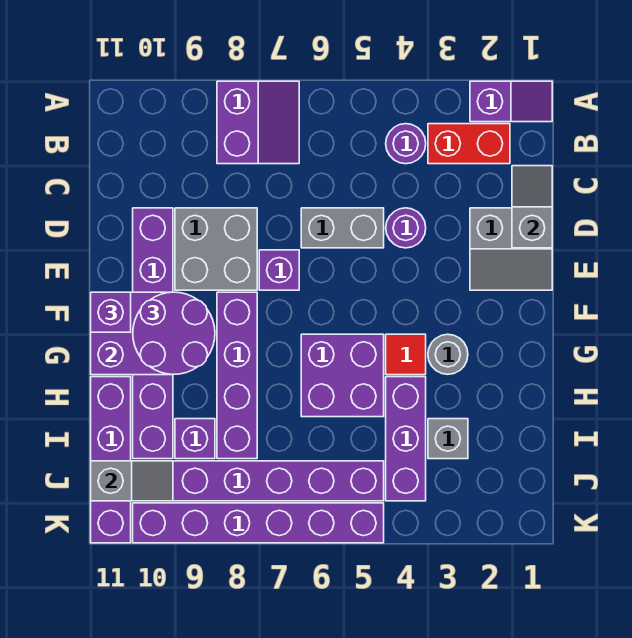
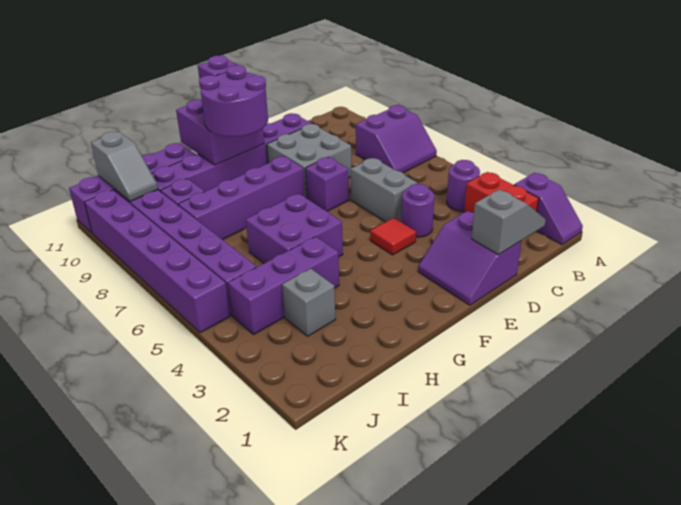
grey 2x2 slope [470,208,552,290] -> purple 2x2 slope [418,211,521,305]
grey 1x1 round brick [428,334,468,374] -> none
red 1x1 tile [386,334,426,375] -> red 1x1 tile moved to [370,218,416,255]

